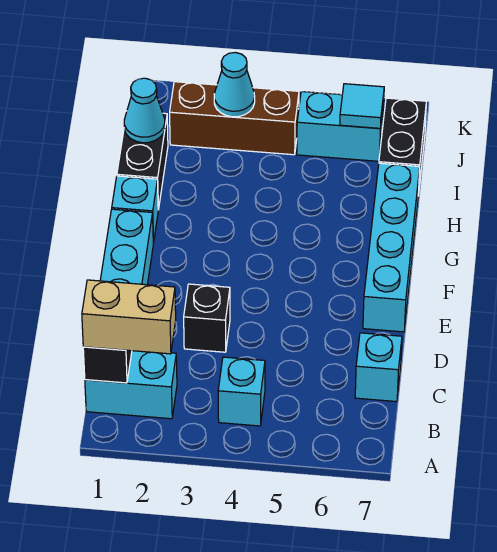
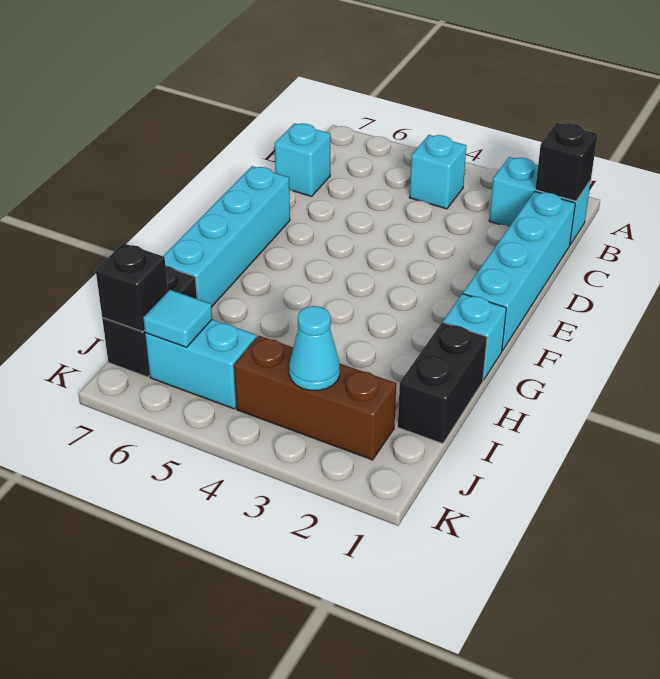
tan 1x2 brick [82,280,176,354] -> none
black 1x1 brick [184,284,230,352] -> black 1x1 brick moved to [96,243,168,332]
cyan 1x1 cone [124,78,165,143] -> none

